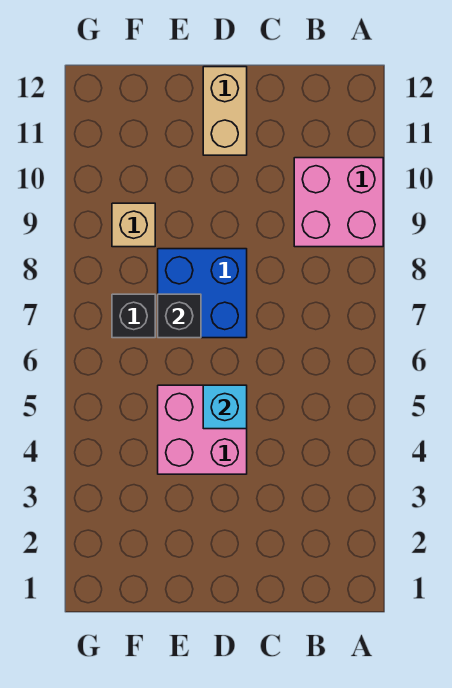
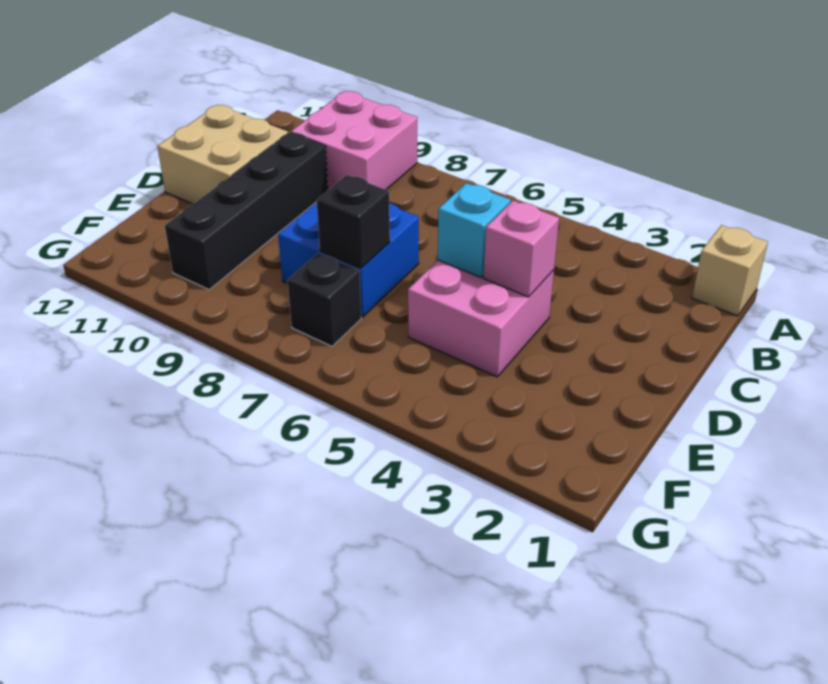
none -> black 1x4 brick [165,132,328,290]
none -> pink 1x1 brick [484,201,559,297]
tan 1x2 brick [203,67,247,155] -> tan 2x2 brick [157,105,288,204]
tan 1x1 brick [112,203,155,247] -> tan 1x1 brick moved to [692,225,768,316]

